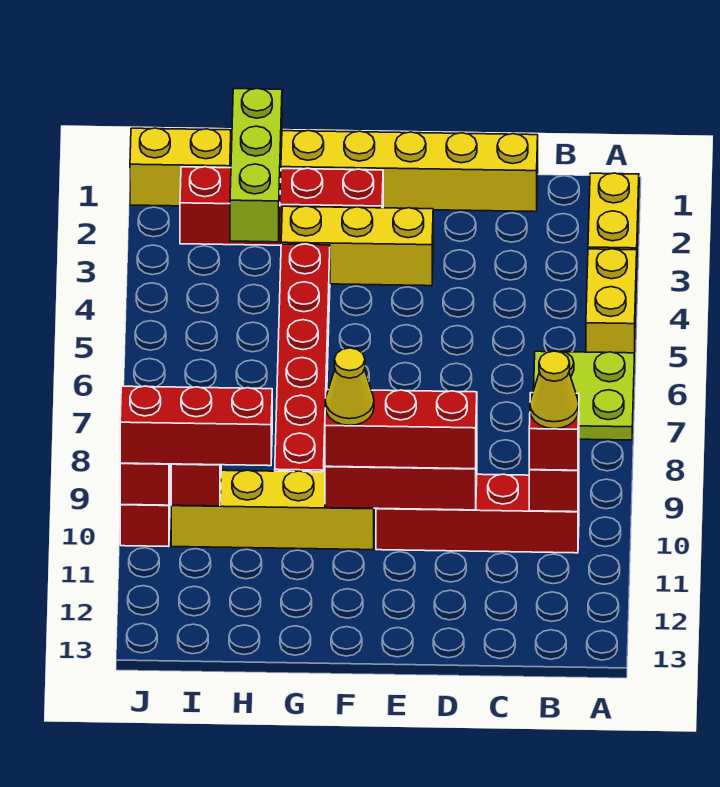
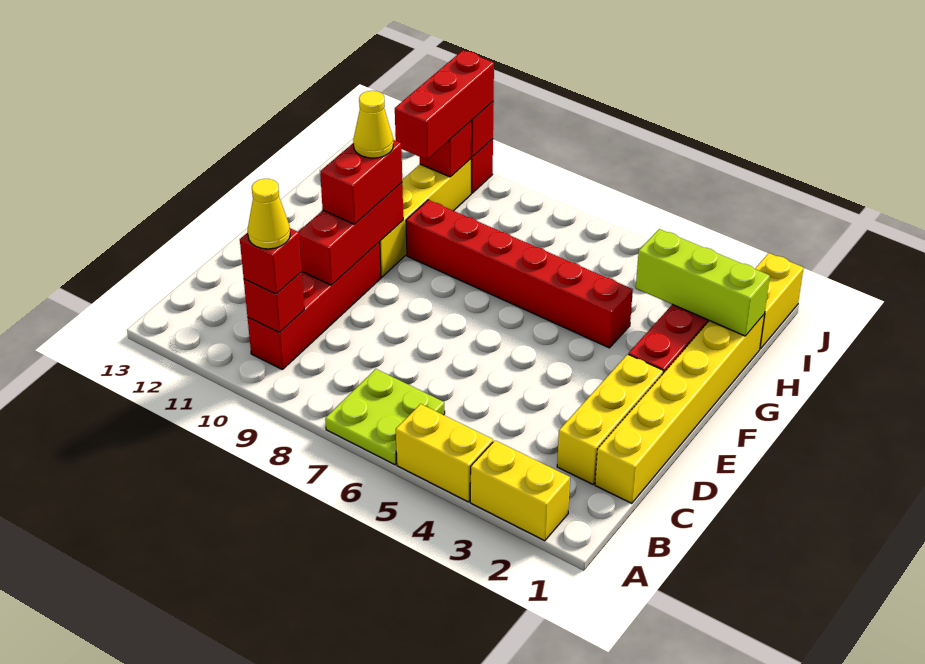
red 1x3 brick [325,390,477,469] -> red 1x2 brick [320,140,402,224]
yellow 1x3 brick [281,206,433,286] -> yellow 1x3 brick moved to [557,354,663,484]

